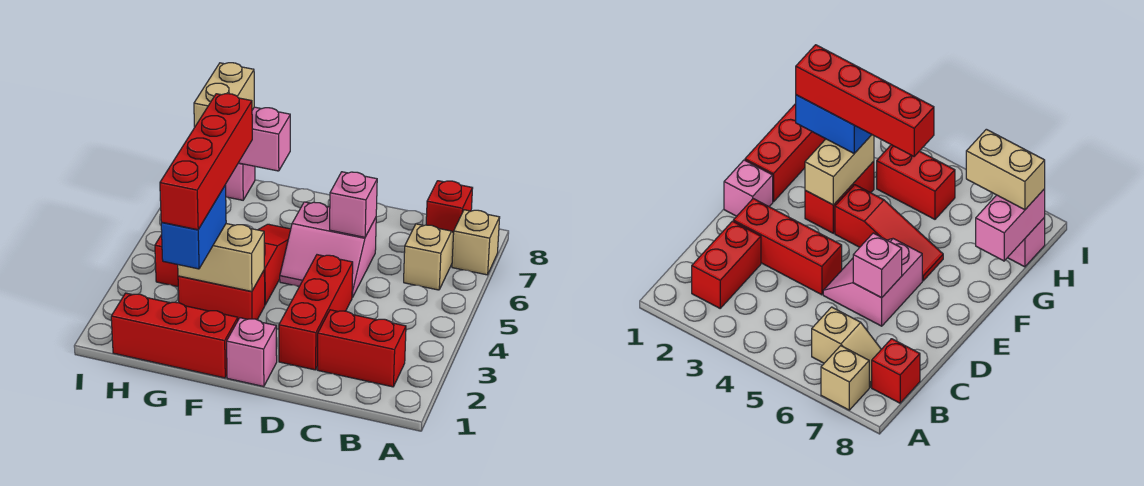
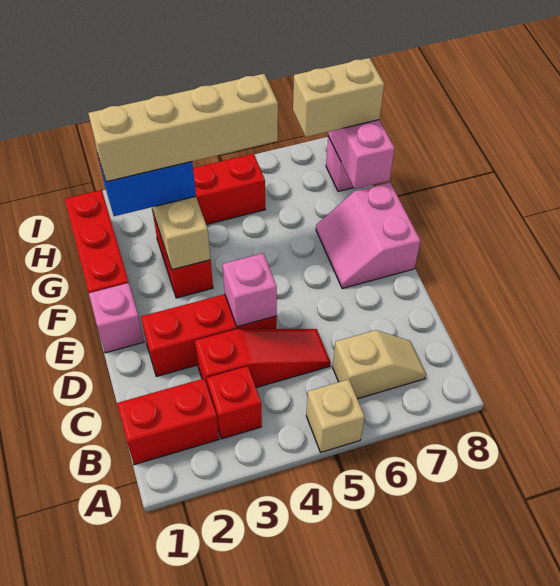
tan 1x1 brick [452,210,500,275] -> tan 1x1 brick moved to [306,379,365,452]
red 1x2 brick [318,310,406,387] -> red 1x2 brick turned to [117,379,219,465]
red 1x1 brick [426,181,473,233] -> red 1x1 brick moved to [207,366,262,439]
pink 2x2 slope [280,202,376,298] -> pink 2x2 slope moved to [316,182,420,289]
pink 1x1 brick [330,172,377,237] -> pink 1x1 brick moved to [223,253,277,327]
red 1x3 slope [258,224,291,305] -> red 1x3 slope moved to [195,329,330,388]
red 1x4 brick [160,94,252,230] -> tan 1x4 brick [88,74,278,182]

